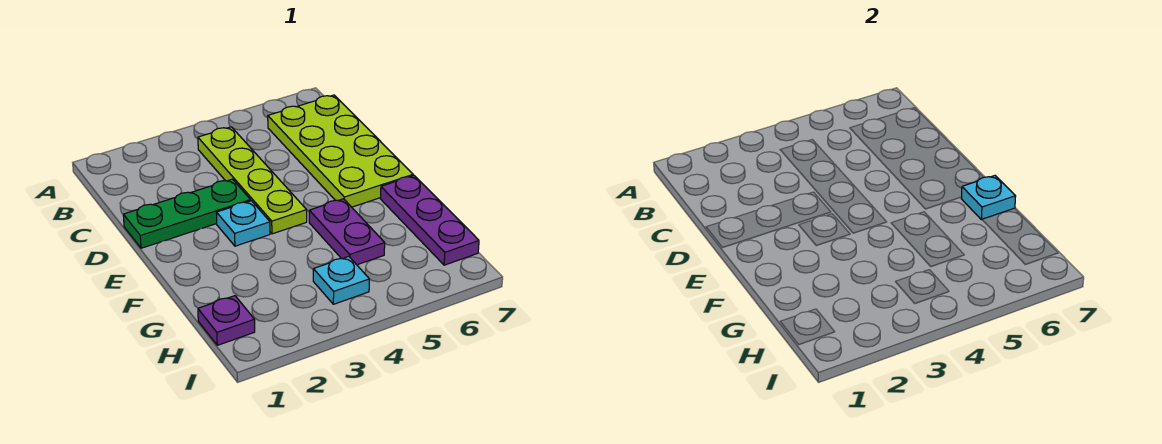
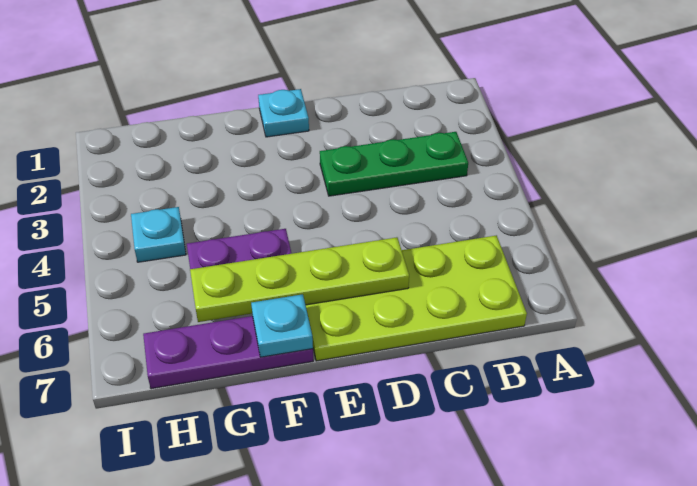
lime 1x4 plate [198,127,307,234] -> lime 1x4 plate moved to [190,237,409,322]
green 1x3 plate [123,179,251,248] -> green 1x3 plate turned to [320,132,468,196]
cyan 1x1 plate [216,201,270,246] -> cyan 1x1 plate moved to [258,89,309,137]
purple 1x1 plate [198,296,255,345] -> none

